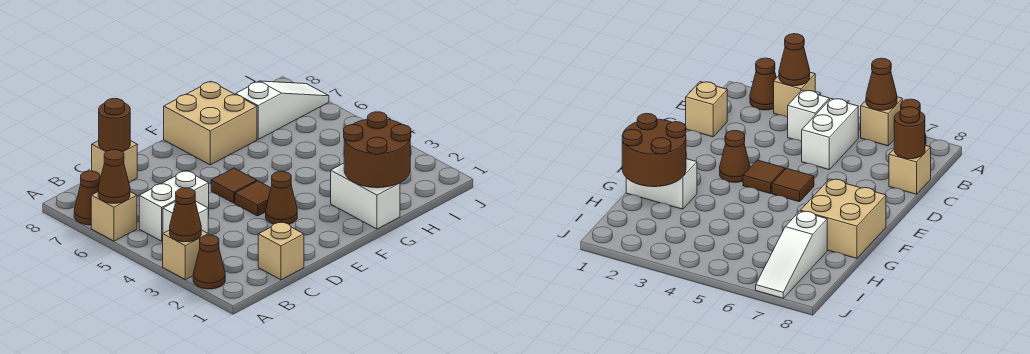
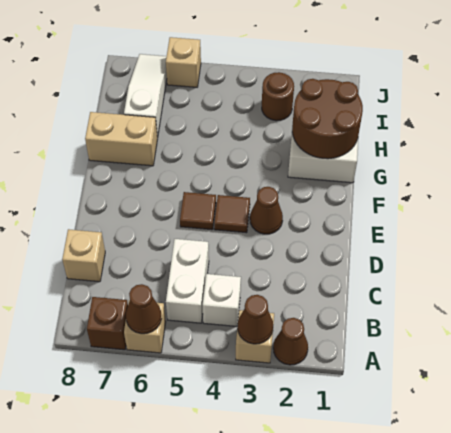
brown 1x1 cone [74,171,100,225] -> brown 1x1 brick [87,297,128,350]
tan 1x1 brick [258,222,304,280] -> tan 1x1 brick moved to [166,37,201,87]
brown 1x1 round brick [99,99,130,151] -> brown 1x1 round brick moved to [262,72,294,121]
tan 2x2 brick [164,81,257,165] -> tan 1x2 brick [85,112,157,166]

